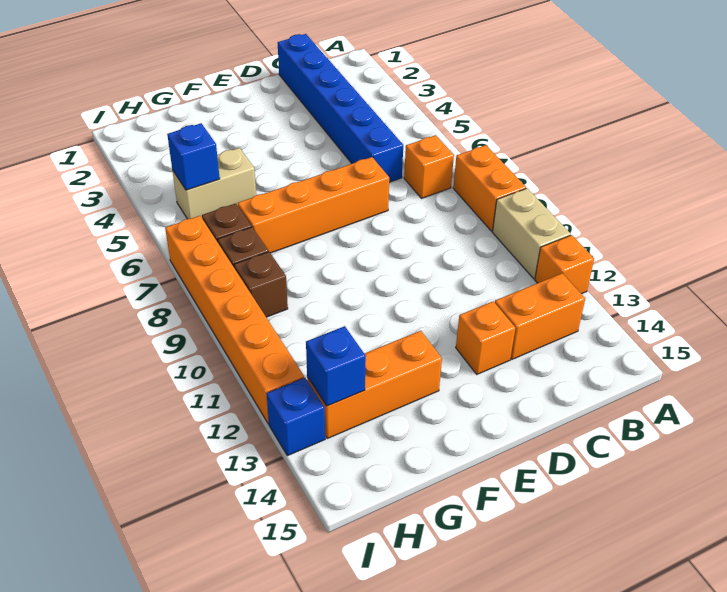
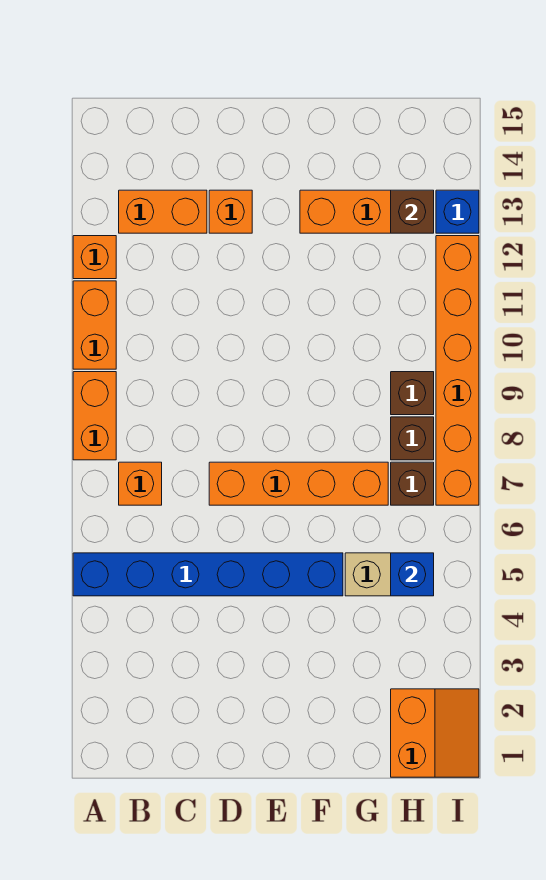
tan 1x2 brick [493,188,571,279] -> orange 1x2 brick [73,281,116,369]
blue 1x6 brick [278,34,403,182] -> blue 1x6 brick turned to [73,553,343,596]
none -> orange 2x2 slope [391,689,479,777]
blue 1x1 brick [306,326,366,406] -> brown 1x1 brick [391,190,434,233]

